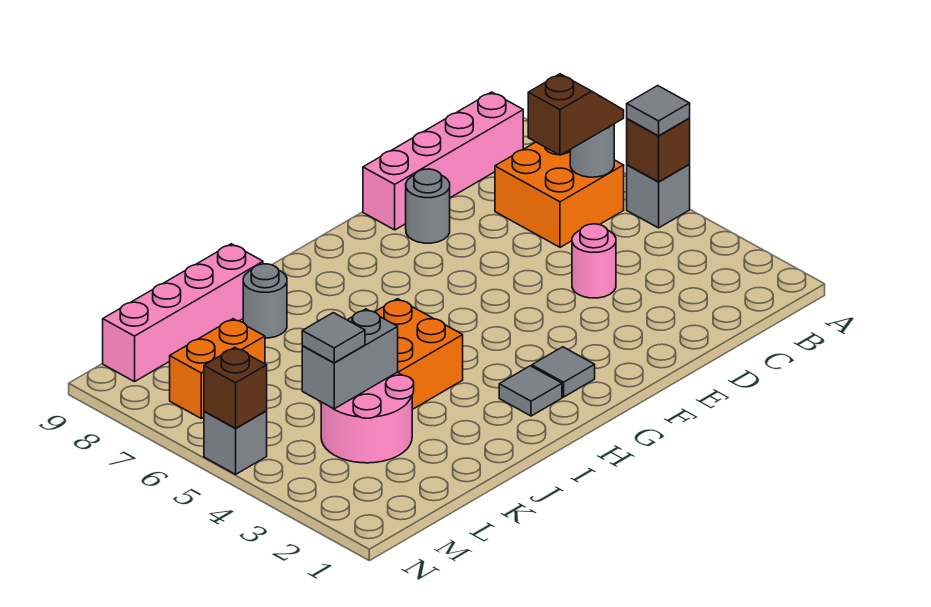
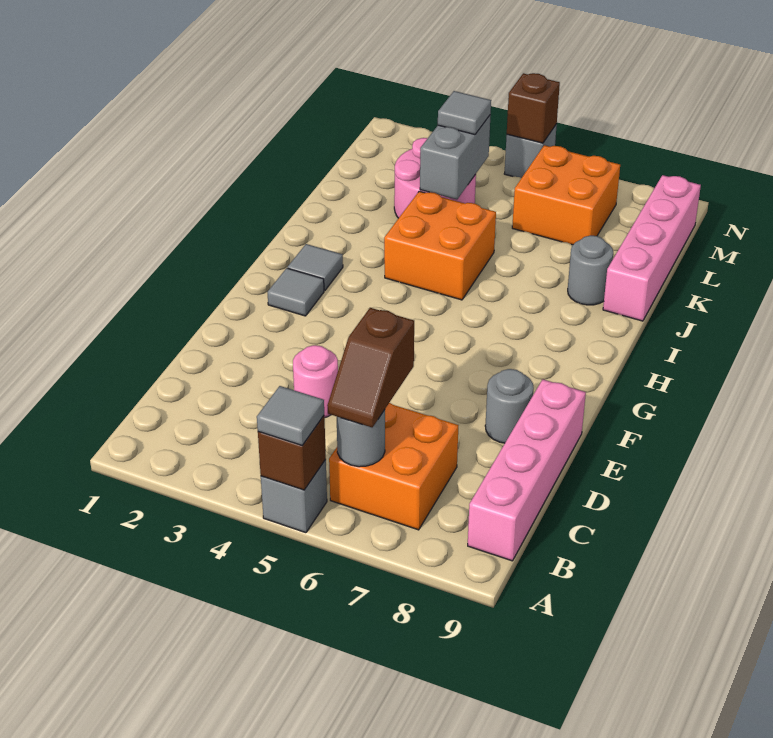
orange 1x2 brick [170,319,265,418] -> orange 2x2 brick [512,145,620,245]

